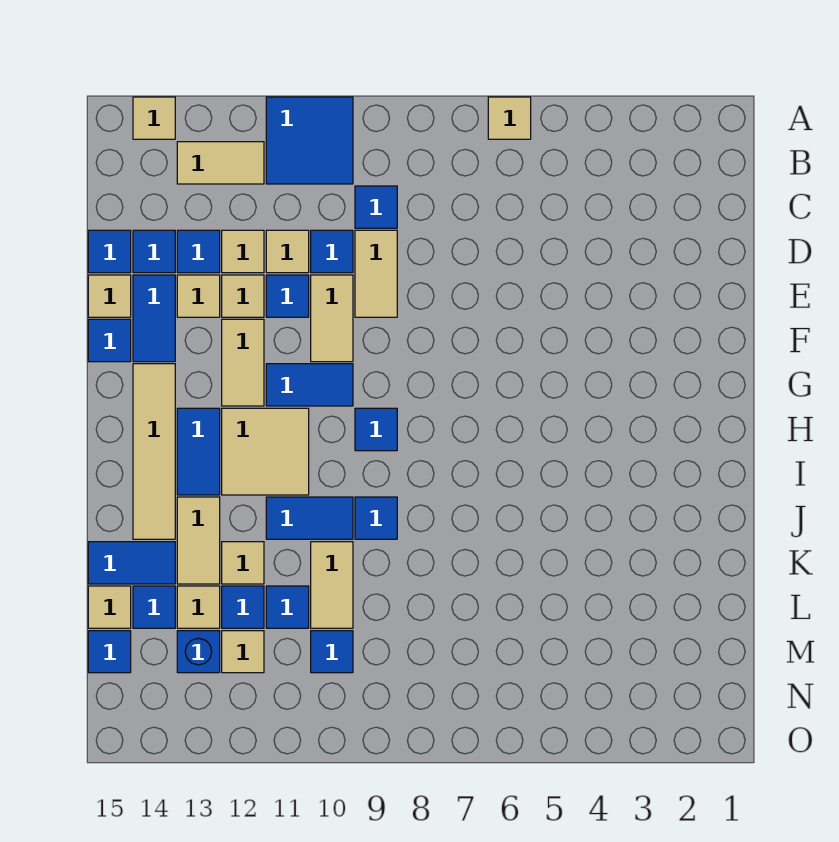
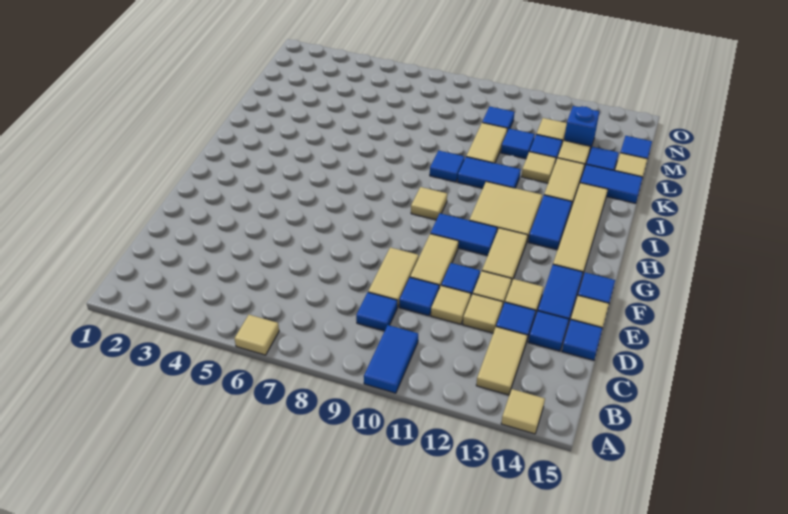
blue 2x2 tile [266,97,353,184] -> blue 1x2 tile [364,325,418,393]
tan 1x2 tile [177,142,264,184] -> tan 1x2 tile turned to [476,327,528,395]
blue 1x1 tile [355,408,397,451] -> tan 1x1 tile [411,187,447,220]

